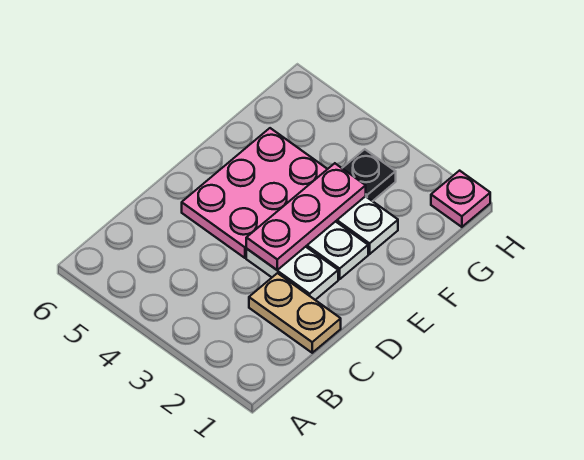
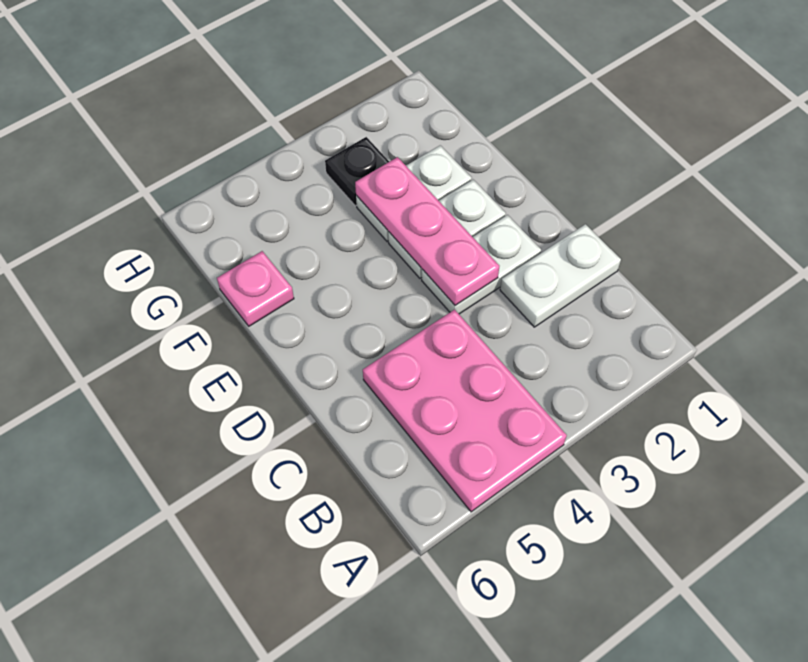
tan 1x2 plate [249,273,341,353] -> white 1x2 plate [500,224,621,327]
pink 2x3 plate [182,128,327,258] -> pink 2x3 plate moved to [363,309,567,512]
pink 1x1 plate [431,171,490,227] -> pink 1x1 plate moved to [217,251,294,326]

